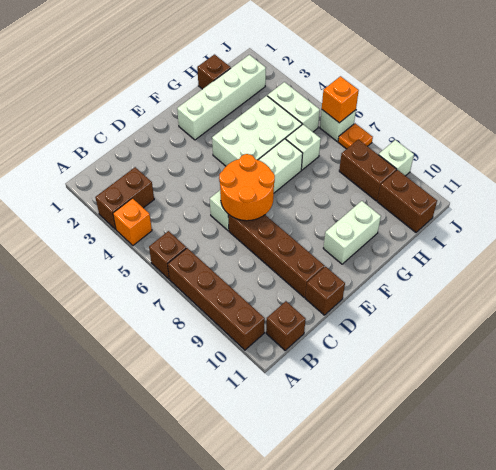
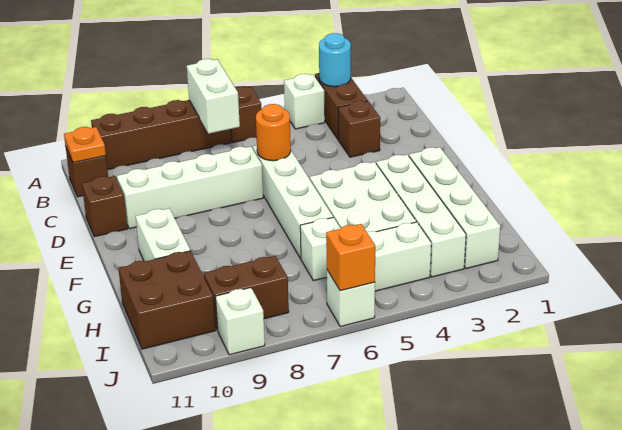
none -> cyan 1x1 round brick [319,33,351,87]
orange 1x1 brick [113,198,152,245] -> white 1x1 brick [284,74,325,129]
none -> white 1x2 brick [187,59,240,134]
orange 2x2 round brick [219,154,275,221] -> orange 1x1 round brick [256,104,291,161]
brown 1x4 brick [228,214,324,297] -> white 1x4 brick [117,147,263,229]
none -> white 1x4 brick [376,155,466,277]
brown 1x1 brick [197,55,231,89] -> brown 1x1 brick moved to [338,101,380,157]
brown 1x2 brick [377,170,437,232] -> brown 2x2 brick [118,251,215,349]
orange 1x1 plate [338,123,373,149] -> orange 1x1 plate moved to [64,127,106,163]

